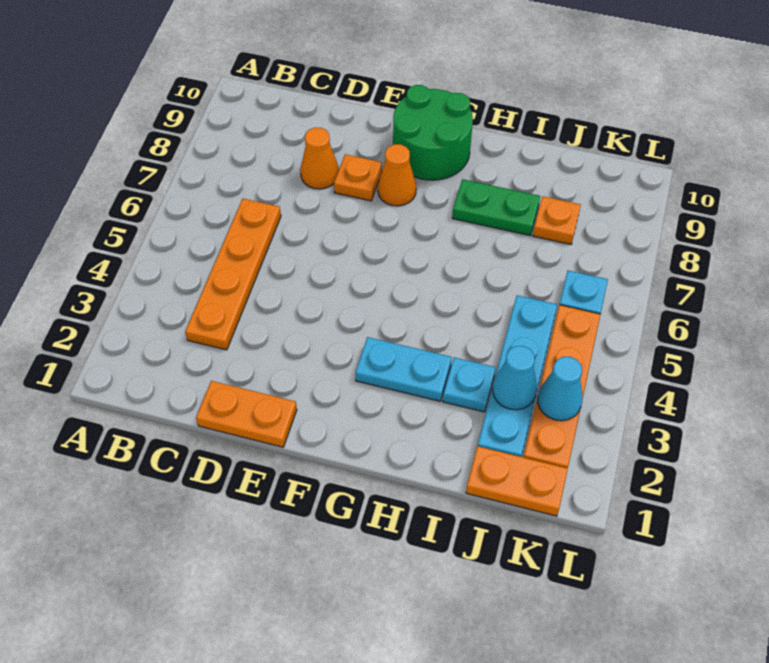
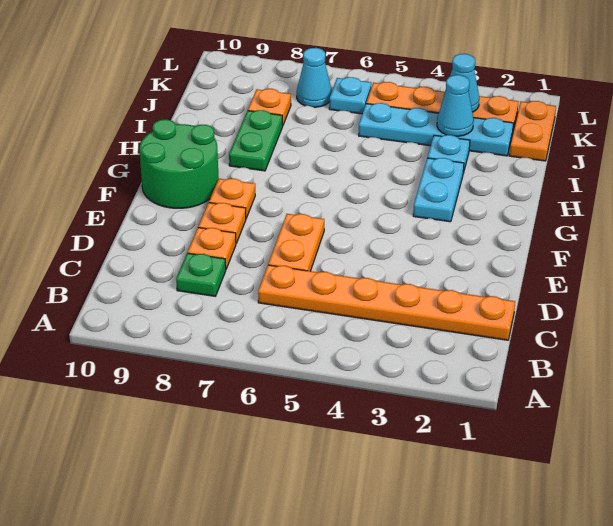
orange 1x4 plate [185,199,281,350] -> orange 1x6 plate [258,265,515,340]
none -> green 1x1 plate [176,253,226,296]
orange 1x2 plate [196,381,297,447] -> orange 1x2 plate moved to [268,214,324,271]
orange 1x1 cone [300,128,339,189] -> orange 1x1 plate [188,228,236,269]
orange 1x1 cone [378,144,416,206] -> orange 1x1 plate [209,179,255,218]
none -> cyan 1x1 cone [297,48,332,107]

